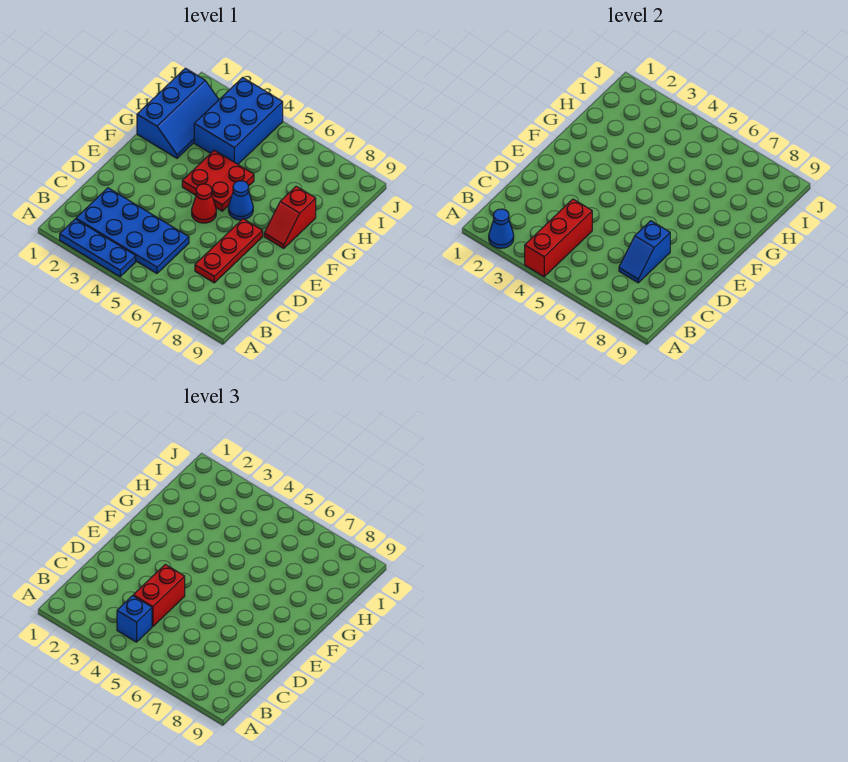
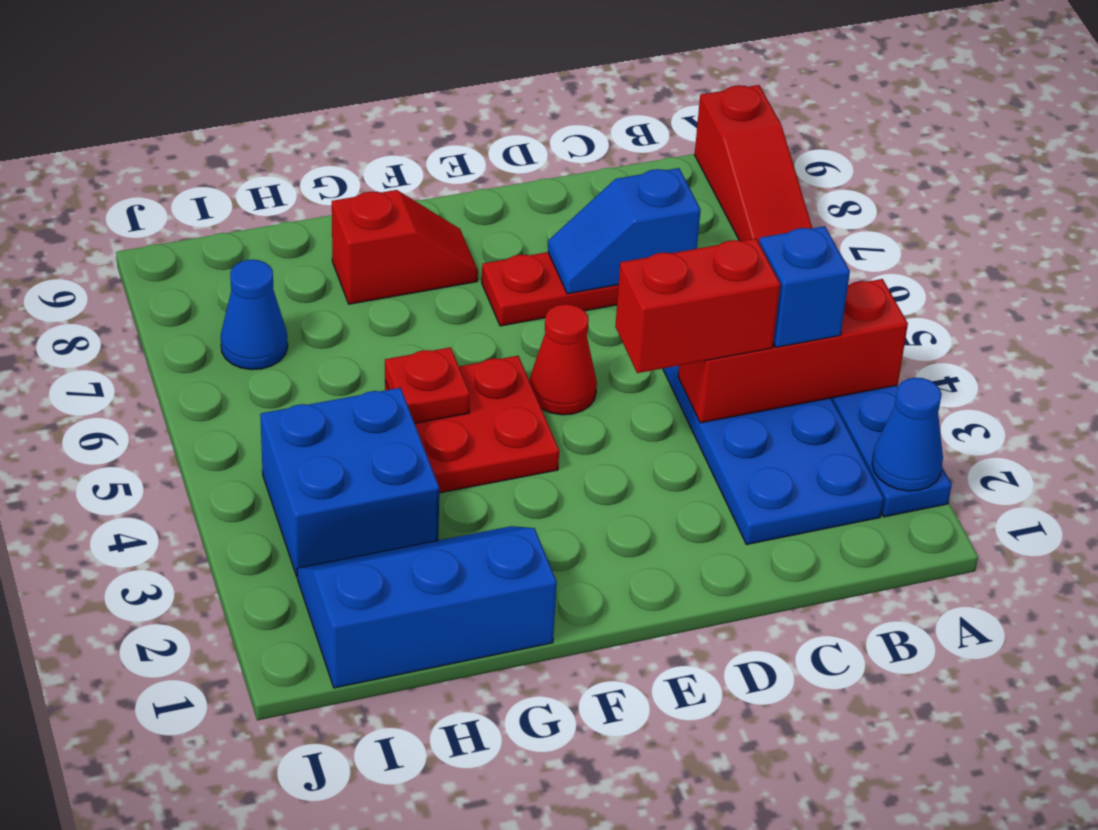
none -> red 1x3 slope [695,85,812,242]
blue 1x2 slope [619,221,670,283] -> blue 1x2 slope turned to [548,168,701,294]
blue 1x1 cone [228,181,253,220] -> blue 1x1 cone moved to [221,260,288,370]
none -> red 1x1 plate [385,347,470,423]
blue 2x3 brick [194,78,283,164] -> blue 2x2 brick [260,388,439,576]

